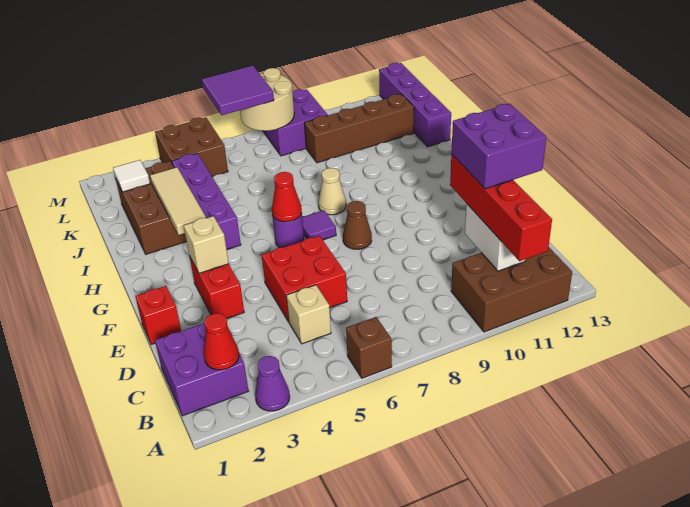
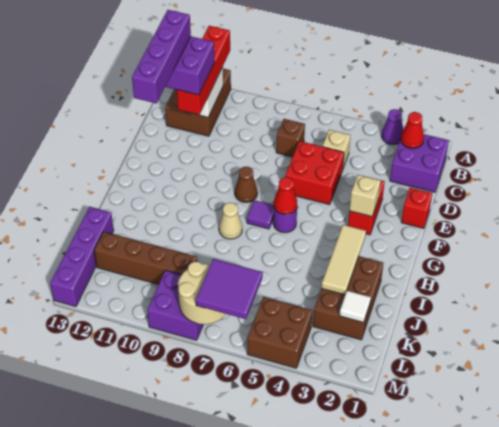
brown 1x1 brick [346,317,392,378] -> brown 1x1 brick moved to [276,119,305,157]
brown 2x3 brick [451,247,572,332] -> brown 2x3 brick turned to [165,69,231,136]
purple 1x4 brick [172,153,241,250] -> purple 1x4 brick moved to [132,10,191,103]

